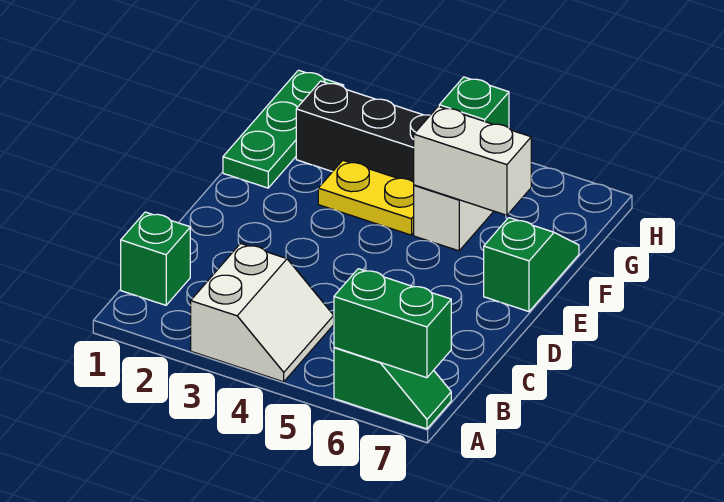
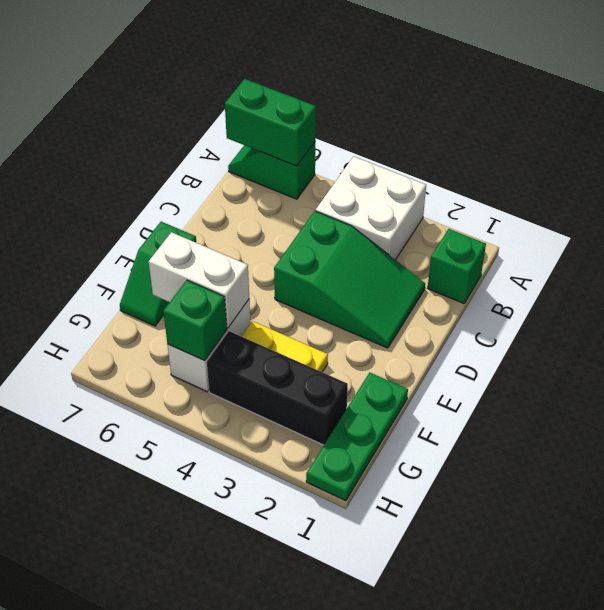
white 2x2 slope [191,243,334,382] -> white 2x2 brick [316,156,426,260]
none -> green 2x3 slope [274,211,425,348]

